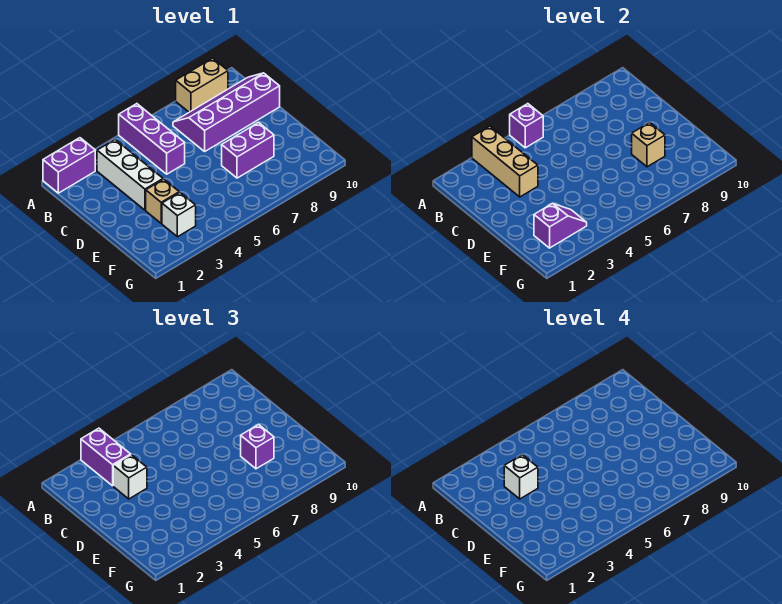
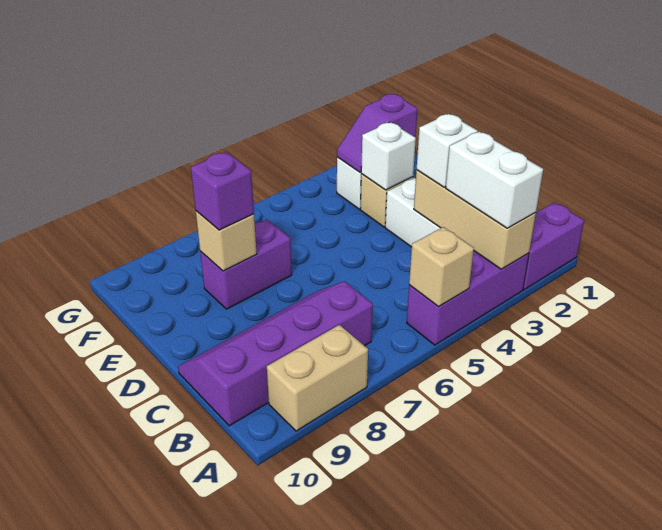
purple 1x2 brick [81,428,131,486] -> white 1x2 brick [446,132,543,228]
purple 1x3 brick [119,104,185,174] -> purple 1x3 brick turned to [407,251,529,345]
purple 1x1 brick [510,104,543,148] -> tan 1x1 brick [409,227,474,306]
purple 2x4 slope [173,73,280,151] -> purple 2x4 slope turned to [178,281,373,426]
white 1x1 brick [504,455,538,499] -> white 1x1 brick moved to [361,122,416,190]

